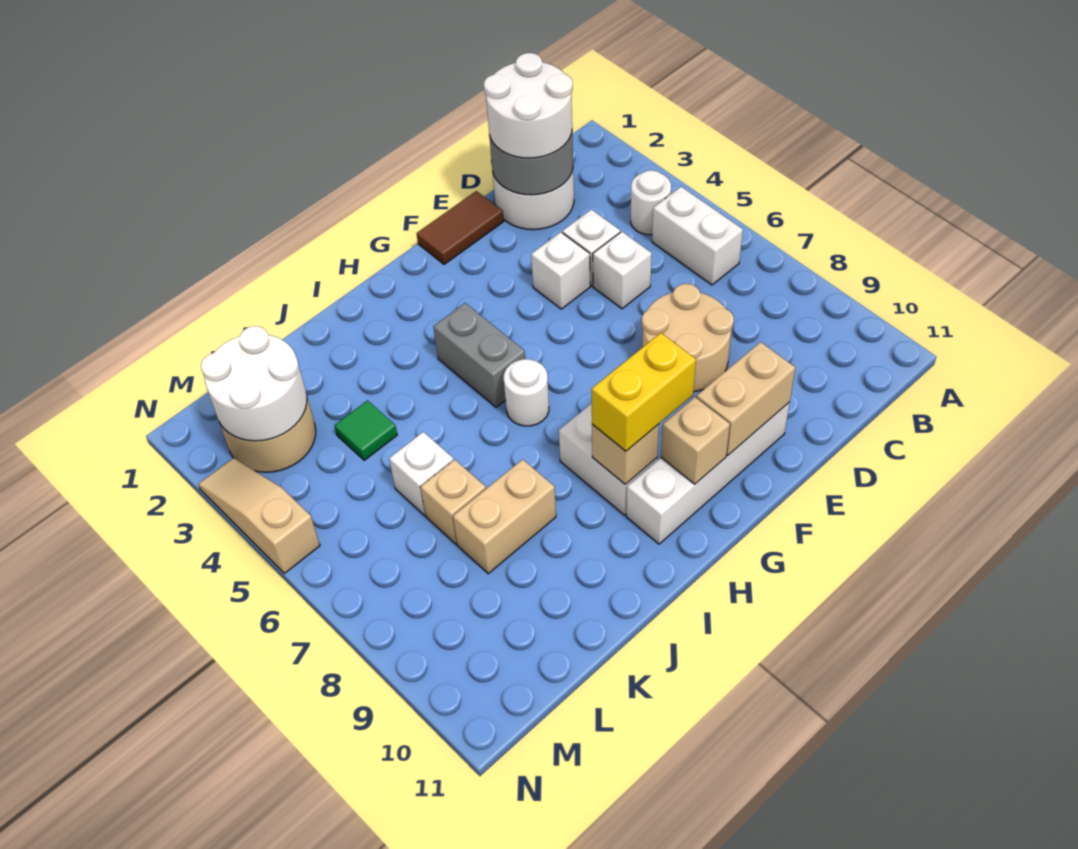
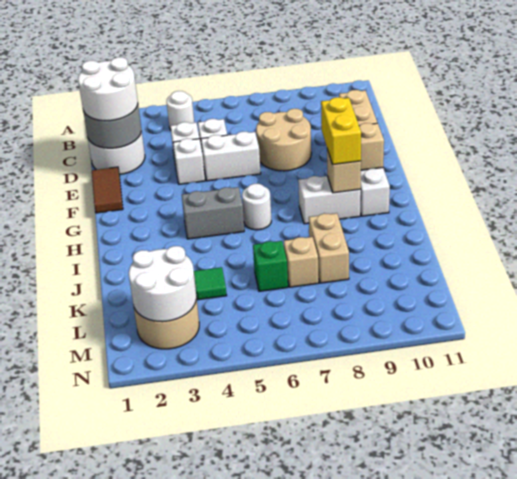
white 1x2 brick [652,187,743,285] -> white 1x2 brick moved to [201,132,261,181]
white 1x1 brick [389,432,453,515] -> green 1x1 brick [253,241,288,291]
tan 1x3 slope [198,458,320,573] -> none

